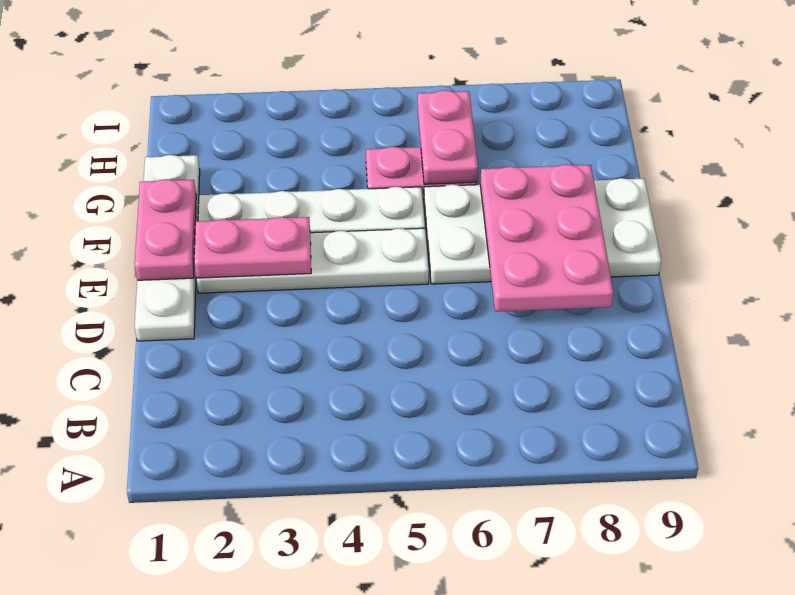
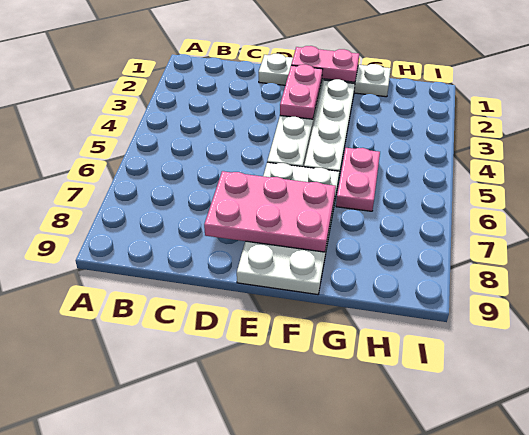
pink 1x2 plate [418,90,478,184] -> none

